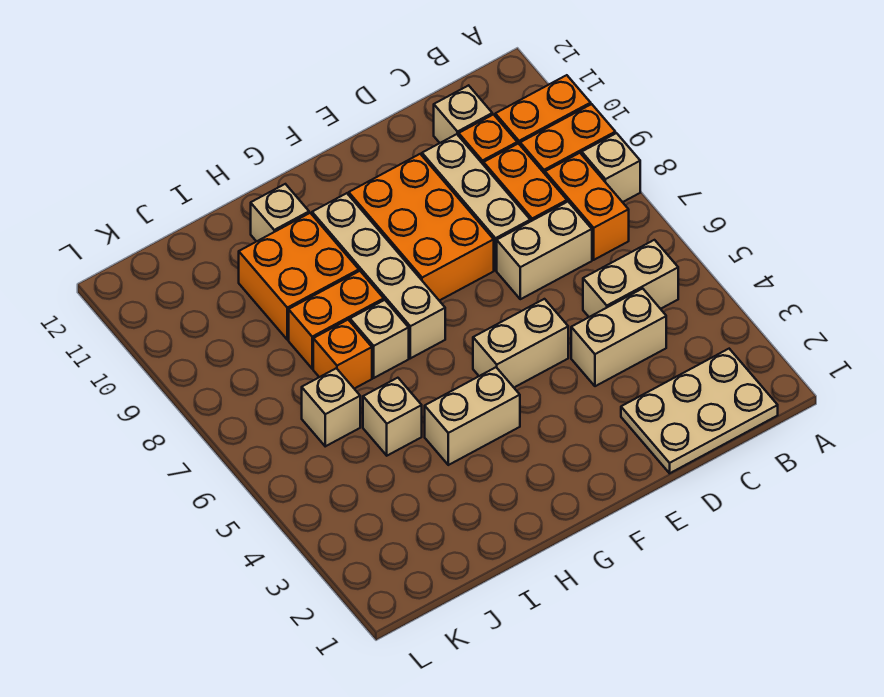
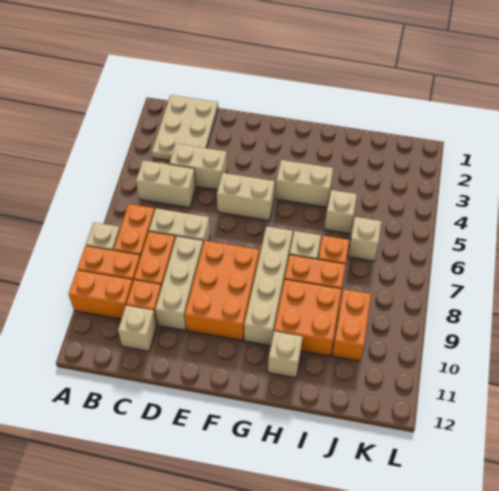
tan 2x3 plate [621,349,778,473] -> tan 2x3 plate turned to [152,95,218,161]
none -> orange 1x2 brick [332,289,371,361]

